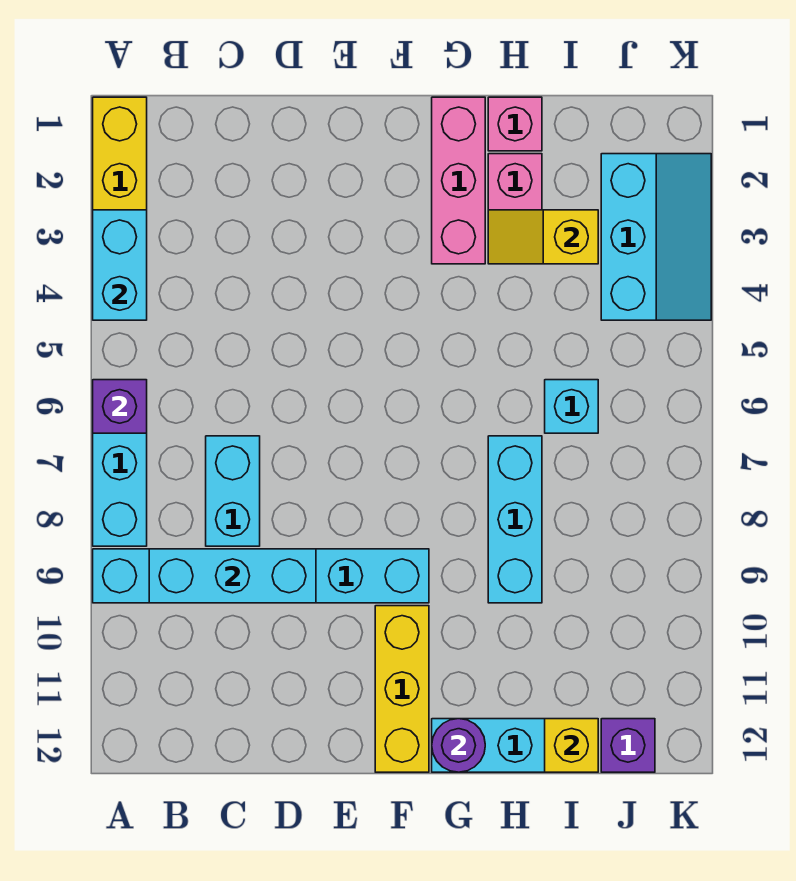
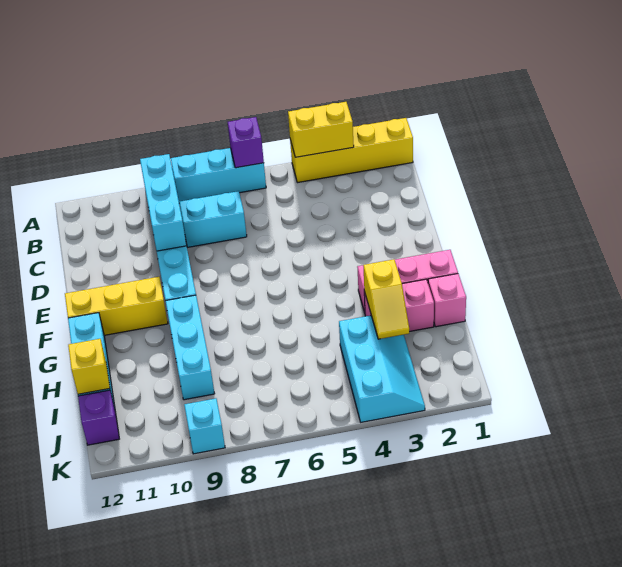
cyan 1x2 brick [93,210,147,320] -> yellow 1x2 brick [288,102,354,157]
purple 1x1 round brick [432,719,485,772] -> none
yellow 1x2 slope [488,210,598,264] -> yellow 1x2 slope turned to [363,259,409,339]
cyan 1x3 brick [488,436,542,603] -> cyan 1x3 brick turned to [166,295,215,400]
cyan 1x1 brick [545,380,598,433] -> cyan 1x1 brick moved to [184,398,225,454]
cyan 2x3 slope [601,154,711,320] -> cyan 2x3 slope turned to [339,316,425,422]

